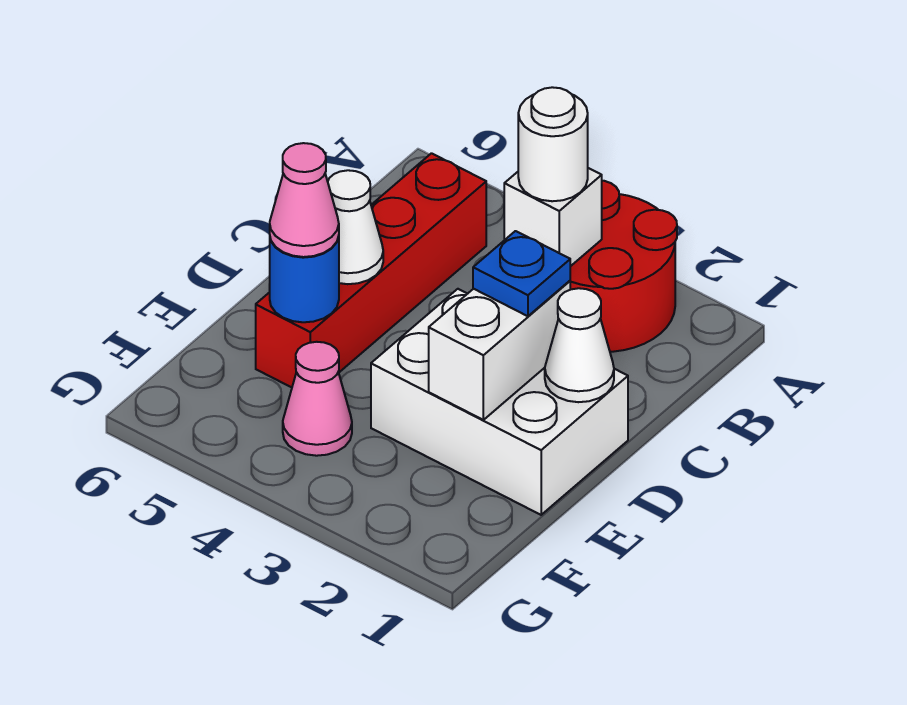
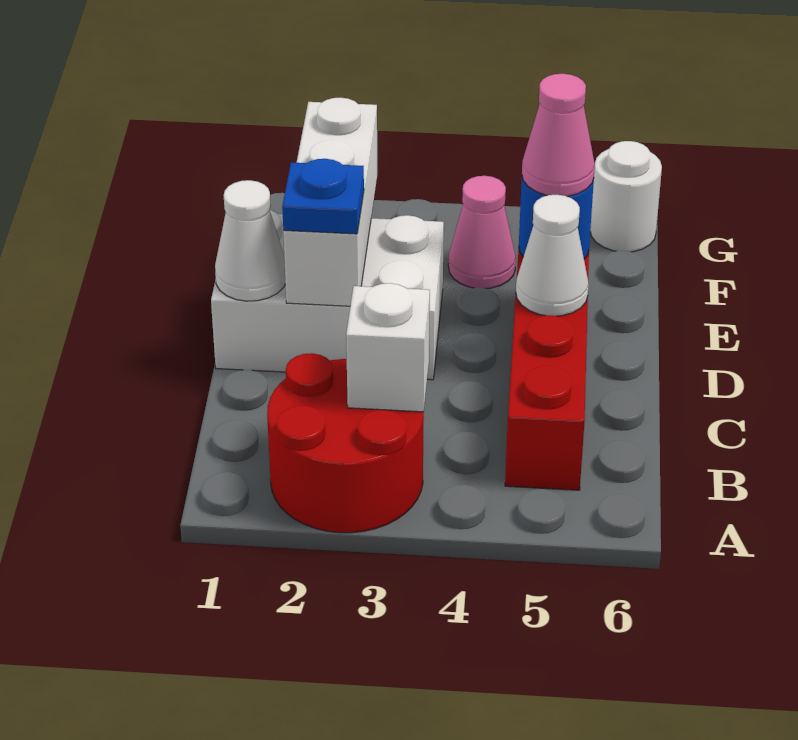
white 1x1 round brick [518,87,588,201] -> white 1x1 round brick moved to [590,141,662,252]
white 1x2 brick [429,281,570,420] -> white 1x3 brick [283,98,378,306]

